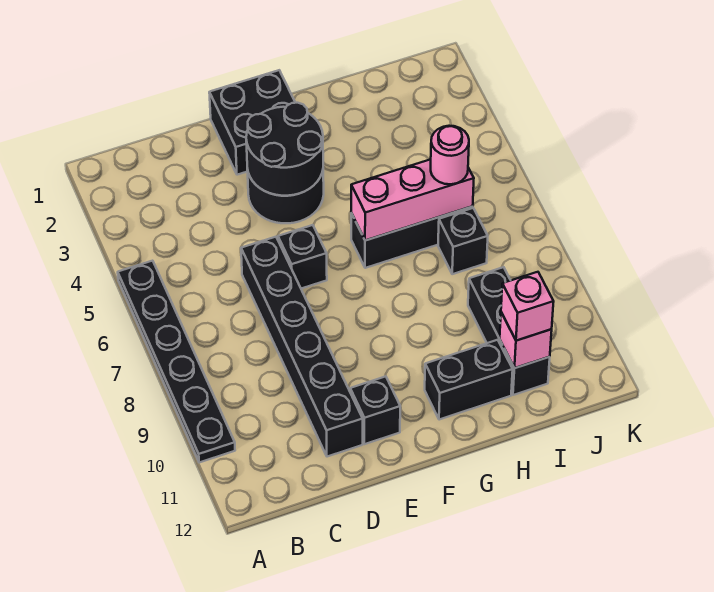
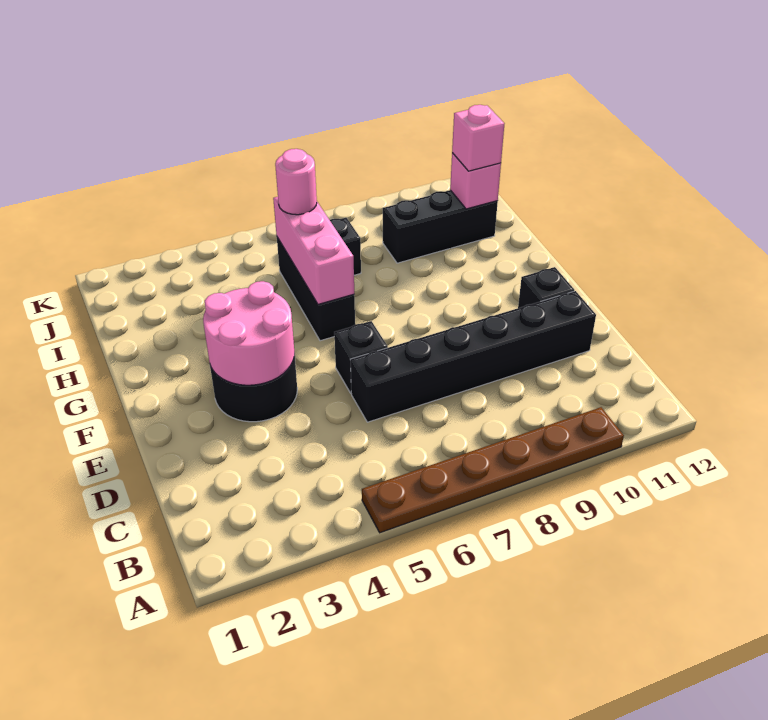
black 1x6 plate [118,261,235,463] -> brown 1x6 plate [362,407,624,533]
black 2x2 brick [209,70,295,175] -> none
black 2x2 round brick [246,103,323,196] -> pink 2x2 round brick [203,281,294,385]
black 1x2 brick [425,340,513,420] -> none

